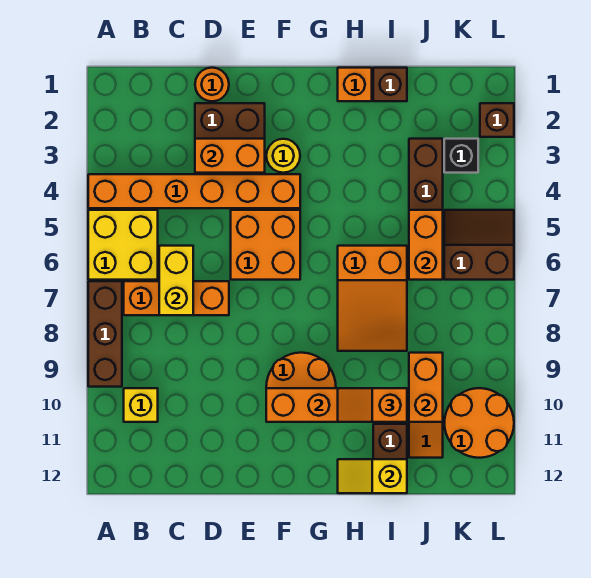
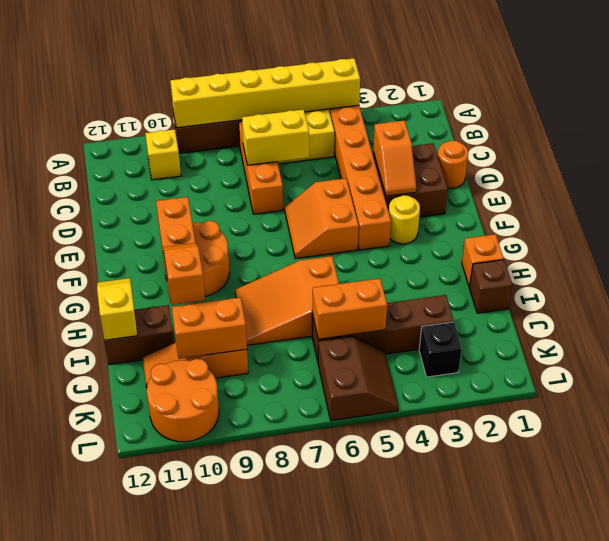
none -> yellow 1x6 brick [170,58,360,128]
orange 1x2 brick [195,139,265,173] -> orange 1x2 slope [373,120,416,196]
orange 2x2 brick [231,210,300,280] -> orange 2x2 slope [285,178,359,259]
brown 1x1 brick [480,103,514,137] -> none

